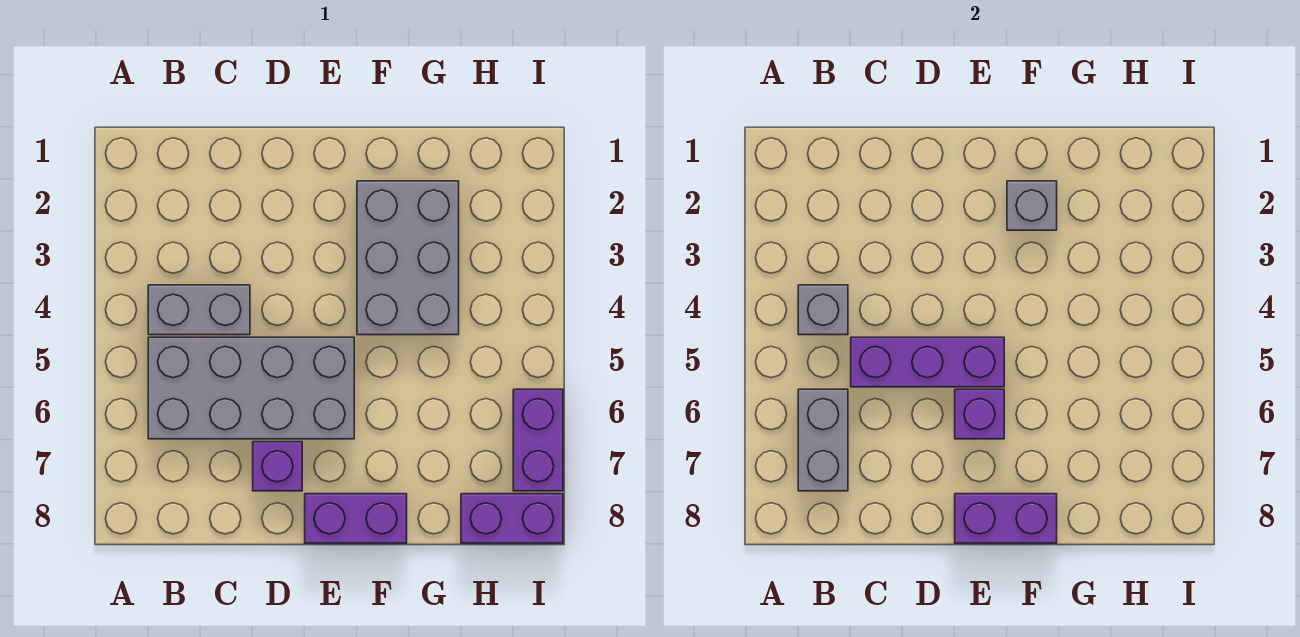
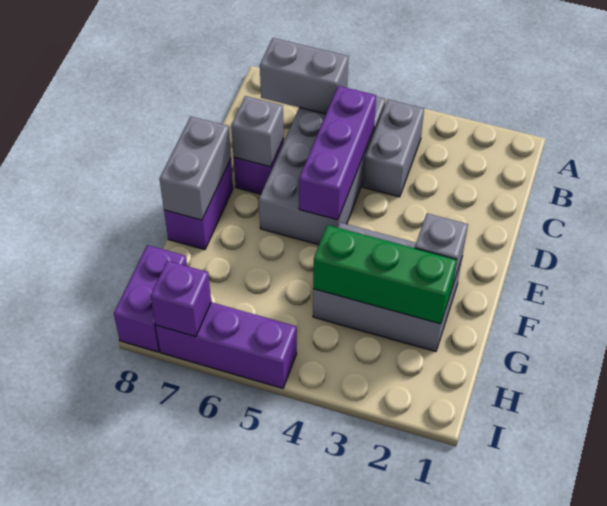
grey 1x1 brick [798,285,848,335] -> grey 1x1 brick moved to [231,96,284,167]
purple 1x1 brick [955,389,1004,439] -> purple 1x1 brick moved to [151,261,211,337]
purple 1x2 brick [955,494,1057,543] -> grey 1x2 brick [160,116,231,220]
none -> green 1x3 brick [313,225,457,324]
purple 1x2 brick [513,389,563,491] -> purple 1x3 brick [156,302,297,388]

